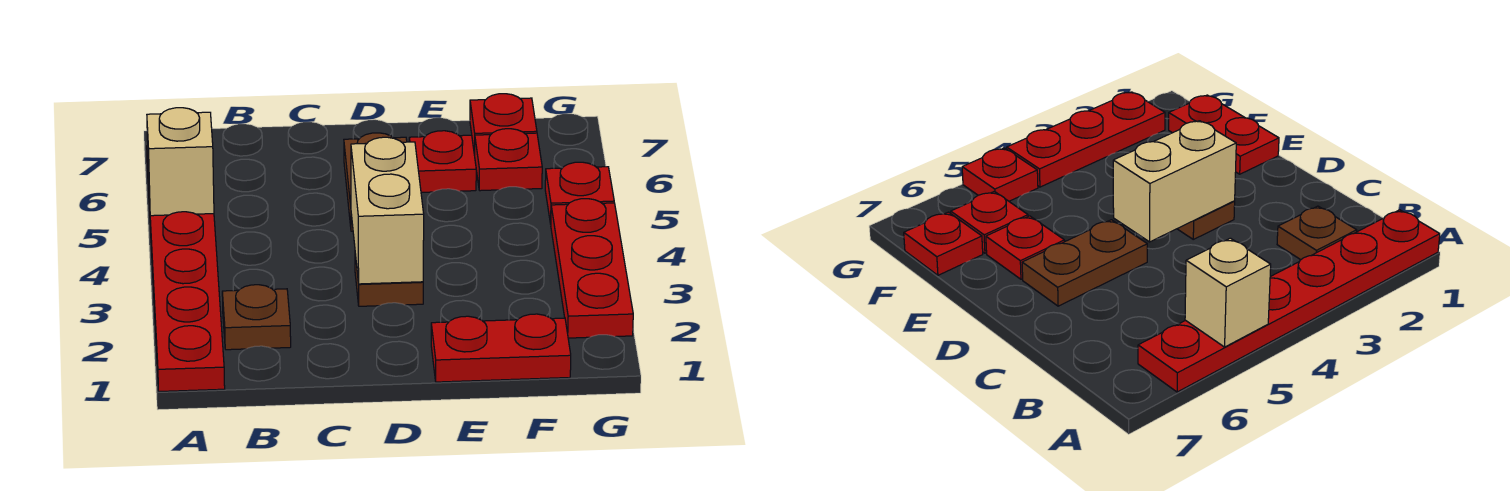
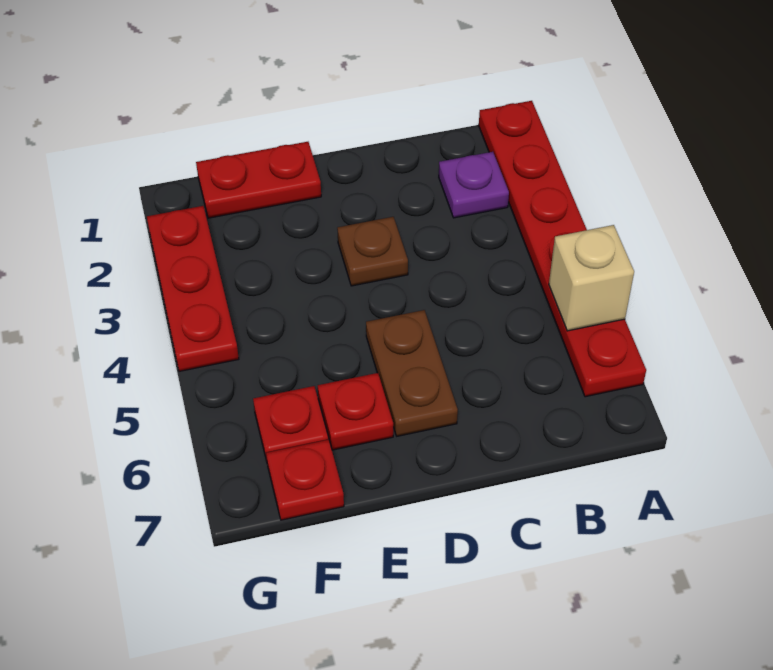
brown 1x1 plate [222,285,291,350] -> purple 1x1 plate [439,152,509,218]
tan 1x2 brick [351,137,424,284] -> none
red 1x1 plate [545,162,614,224] -> none

